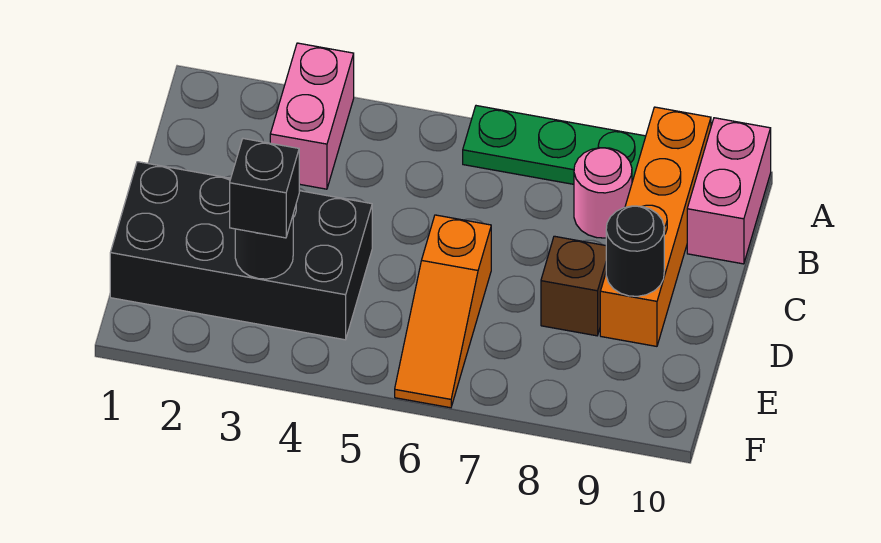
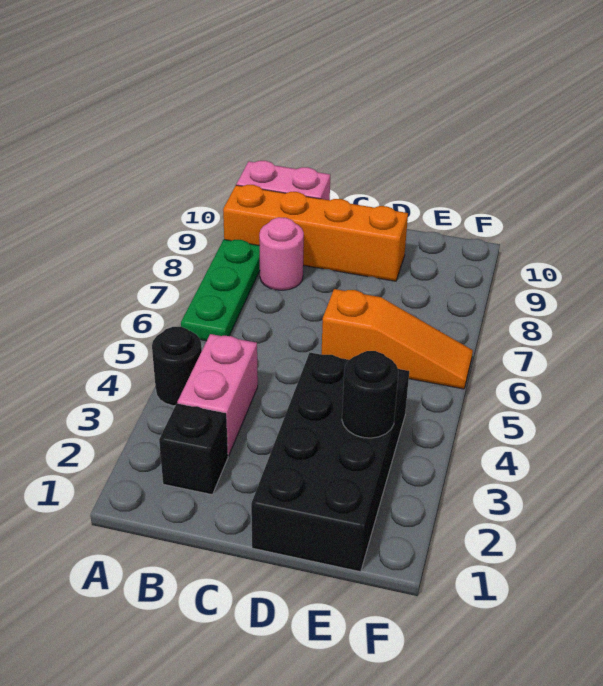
pink 1x2 brick [270,43,354,189] -> pink 1x2 brick turned to [178,334,258,456]
brown 1x1 brick [541,236,606,336] -> none
black 1x1 round brick [606,206,664,296] -> black 1x1 round brick moved to [152,327,202,406]
black 1x1 brick [230,139,299,238] -> black 1x1 brick moved to [159,403,228,495]

